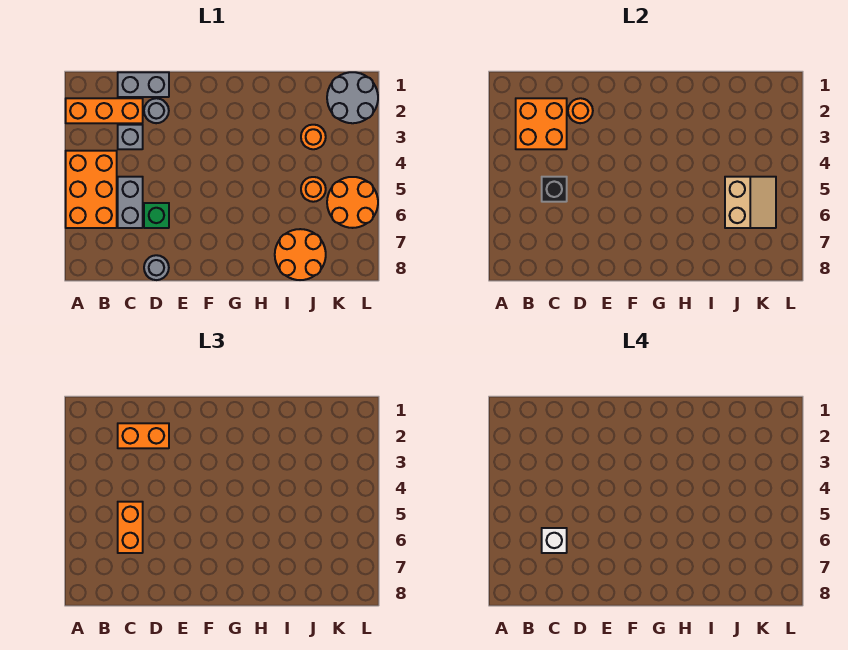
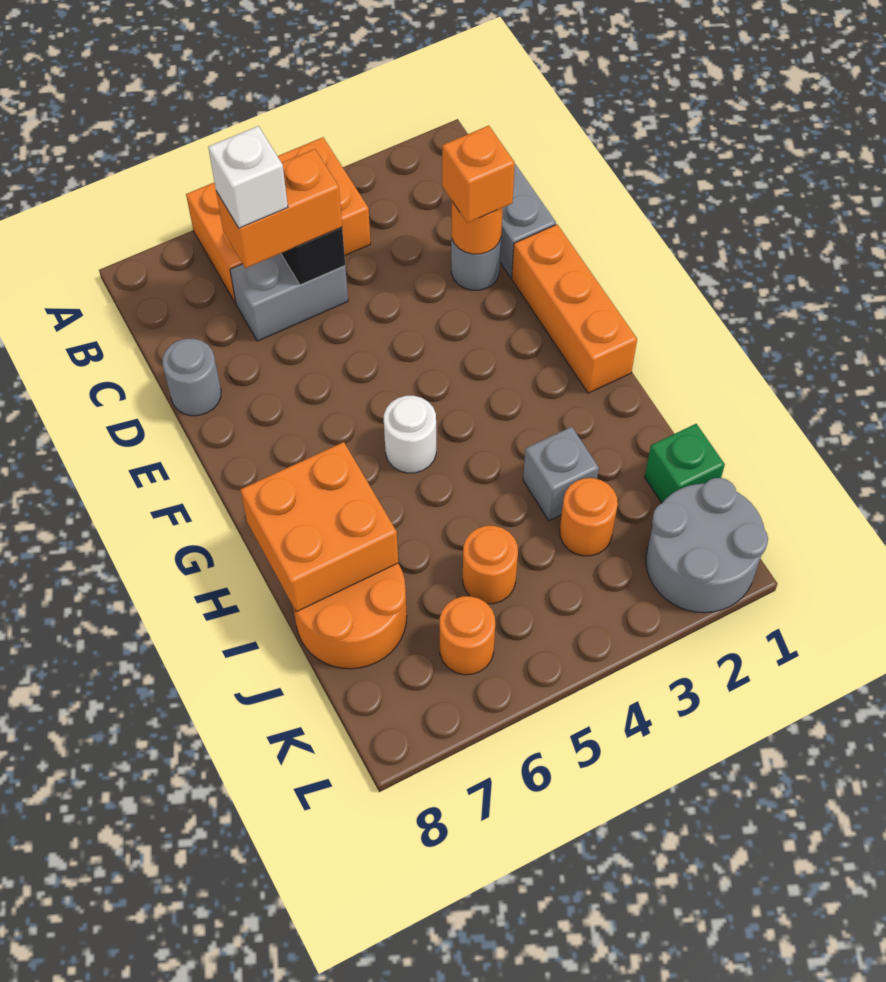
orange 1x3 brick [66,98,143,123] -> orange 1x3 brick moved to [512,224,637,393]
orange 2x2 brick [516,98,567,149] -> orange 2x2 brick moved to [240,442,398,612]
orange 1x2 brick [118,423,169,448] -> orange 1x1 brick [442,126,515,223]
grey 1x1 brick [118,125,143,149] -> grey 1x1 brick moved to [523,427,599,520]
green 1x1 brick [144,203,169,228] -> green 1x1 brick moved to [645,424,725,503]
none -> white 1x1 round brick [384,396,436,473]
tan 2x2 slope [725,177,776,228] -> none
orange 2x2 round brick [327,177,378,228] -> orange 1x1 round brick [440,596,495,675]

